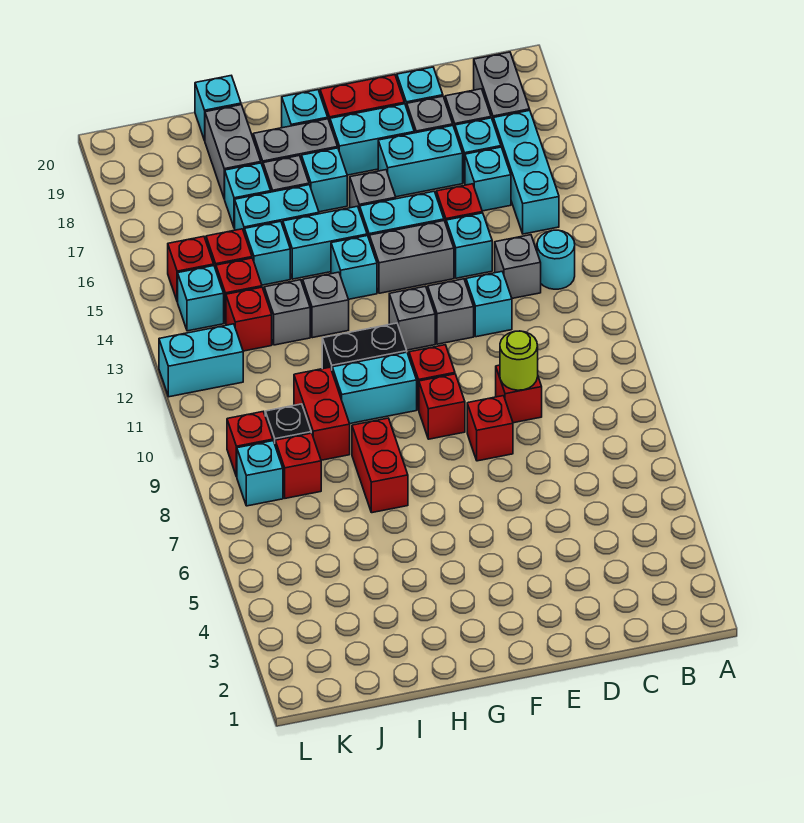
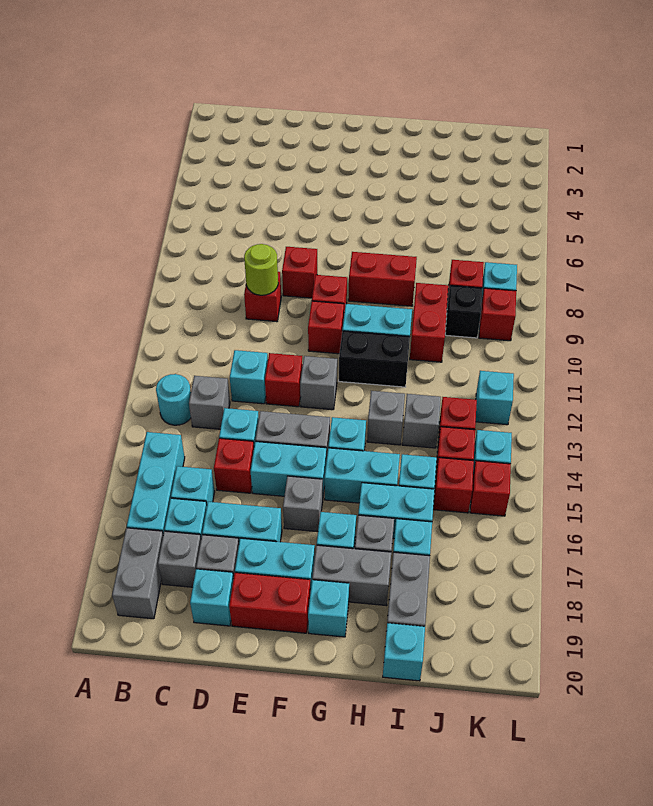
grey 1x1 brick [428,279,474,344] -> red 1x1 brick [265,353,303,407]
red 1x2 brick [352,418,408,513] -> red 1x2 brick turned to [348,252,417,306]
cyan 1x2 brick [159,324,243,397] -> cyan 1x1 brick [476,371,514,425]

